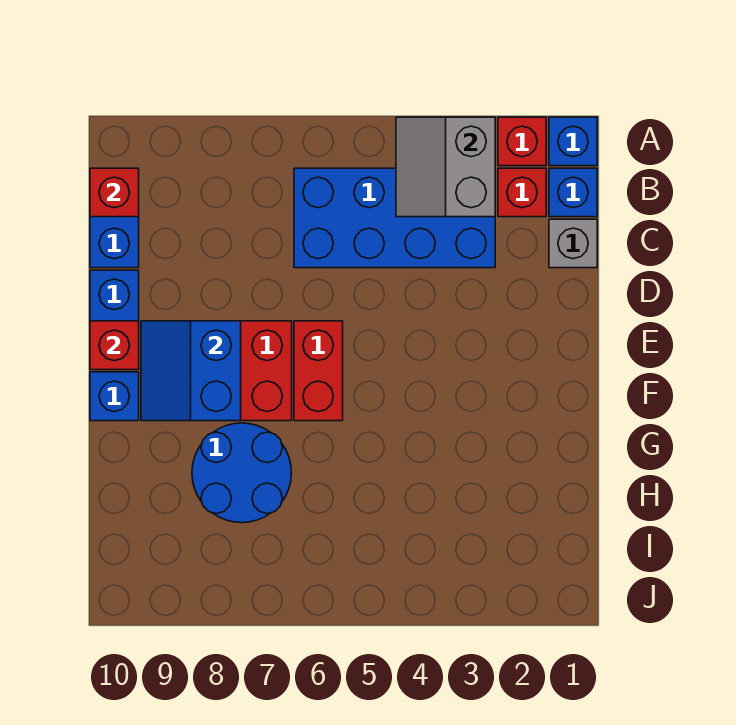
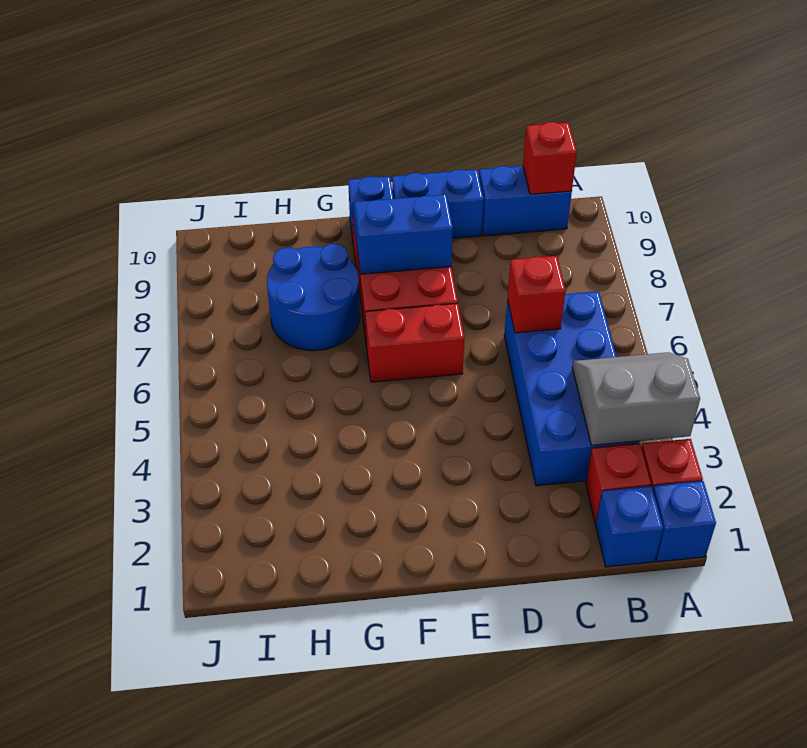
grey 1x1 brick [549,219,597,268] -> none
red 1x1 brick [90,321,139,370] -> red 1x1 brick moved to [508,256,566,333]

